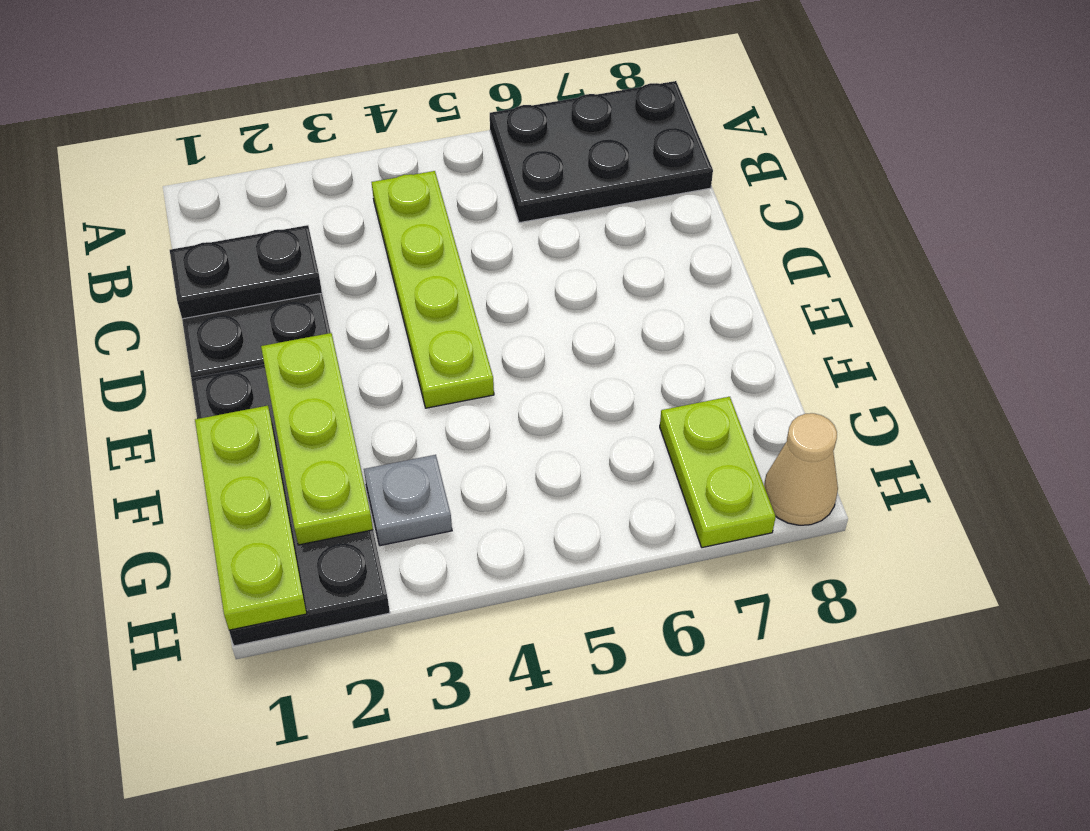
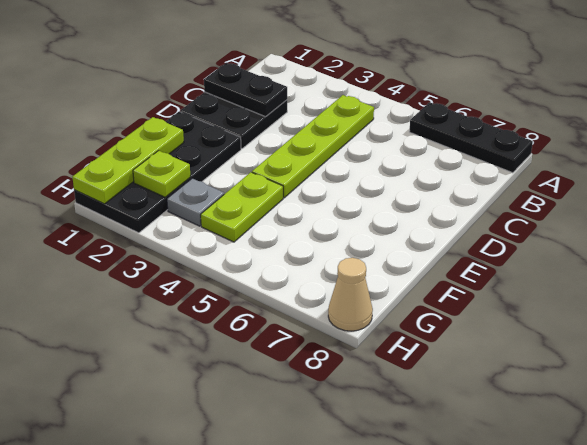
black 2x3 plate [490,81,713,223] -> black 1x3 plate [409,102,533,173]
lime 1x3 plate [261,333,373,545] -> lime 1x1 plate [133,151,191,197]
lime 1x2 plate [660,397,776,548] -> lime 1x2 plate moved to [201,172,283,242]

